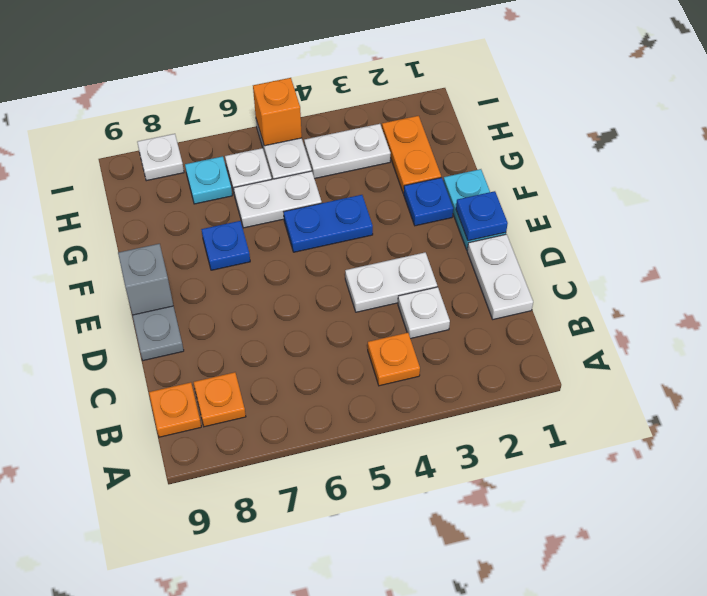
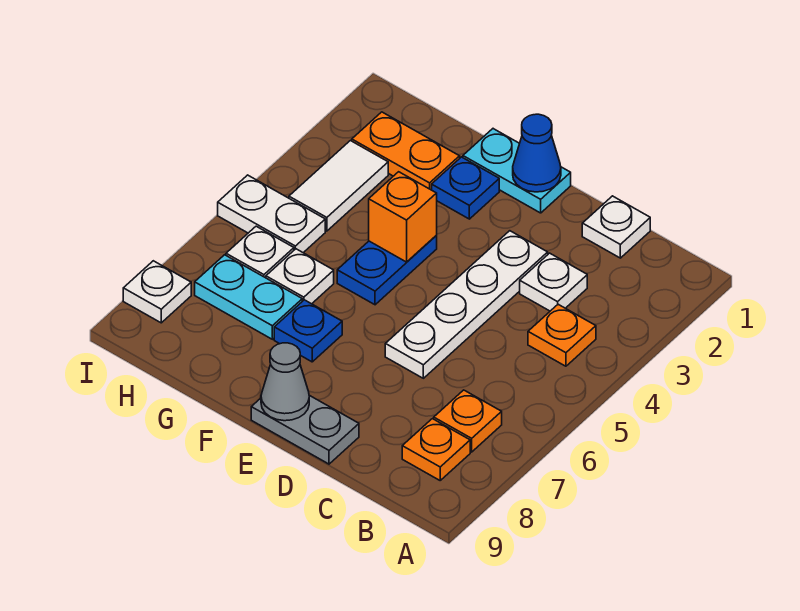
orange 1x1 plate [149,382,201,437] -> orange 1x1 plate moved to [434,390,502,452]
white 1x2 plate [467,234,533,319] -> white 1x1 plate [582,196,650,258]
white 1x2 plate [345,252,437,312] -> white 1x4 plate [385,231,548,378]
blue 1x1 plate [456,191,508,241] -> blue 1x1 cone [513,114,561,192]
grey 1x1 brick [118,244,173,315] -> grey 1x1 cone [261,343,309,421]
white 1x2 plate [234,171,322,228] -> white 1x1 plate [266,249,334,304]
white 1x2 plate [304,124,391,179] -> white 1x2 tile [289,141,388,231]
cyan 1x1 plate [185,156,232,204] -> cyan 1x2 plate [195,255,302,339]
orange 1x1 brick [253,78,302,146] -> orange 1x1 brick moved to [369,172,437,262]

